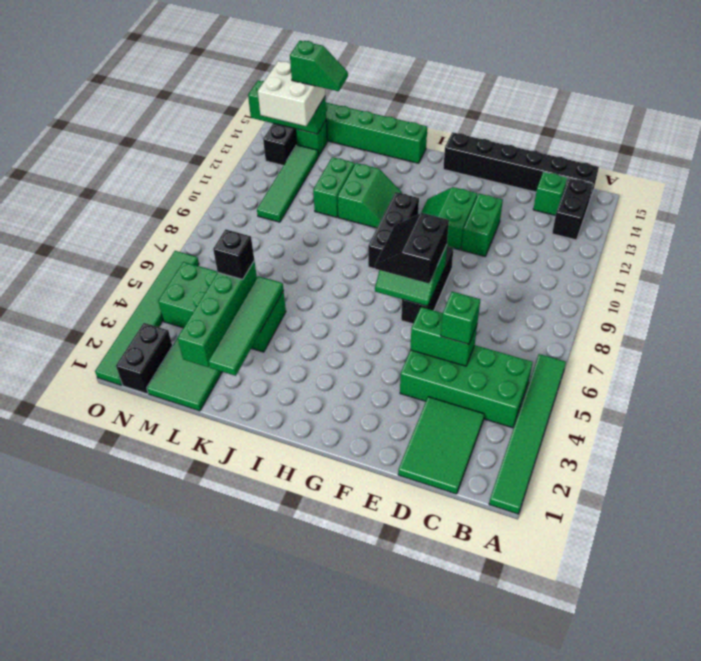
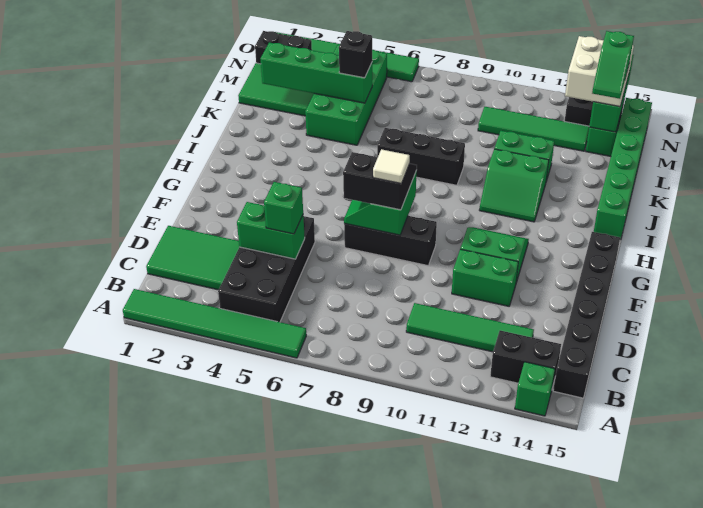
green 2x4 brick [400,345,533,428] -> black 2x4 brick [218,216,315,322]
green 1x1 brick [533,172,567,216] -> green 1x1 brick moved to [515,362,555,416]
green 1x2 brick [410,307,477,366] -> green 1x2 brick turned to [237,202,305,259]
none -> white 1x1 tile [373,149,410,184]
black 1x3 brick [368,192,419,269] -> black 1x3 brick moved to [377,128,465,185]
green 1x4 tile [208,276,284,376] -> green 1x4 tile moved to [406,303,534,352]

